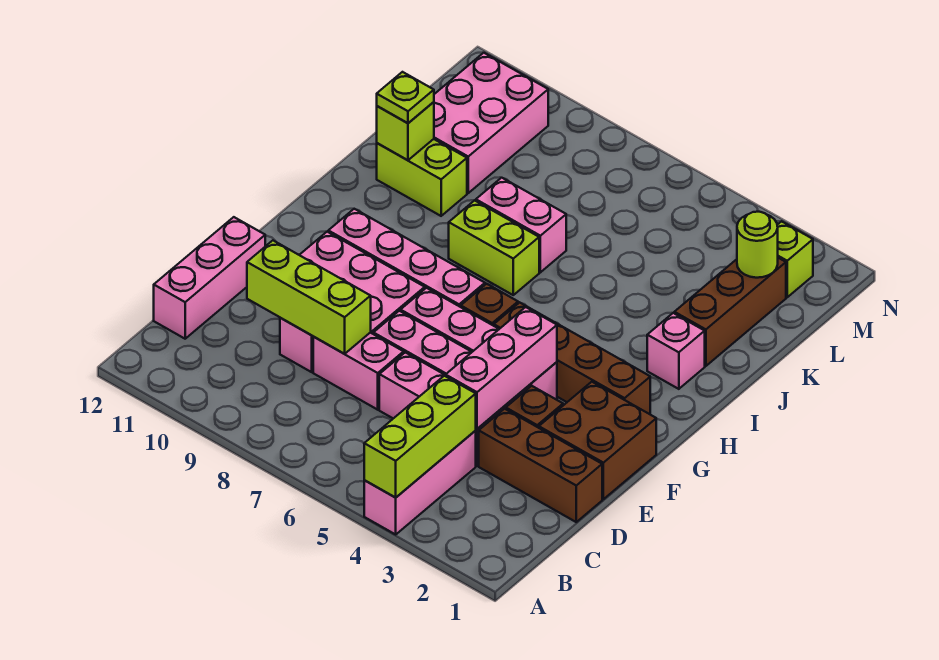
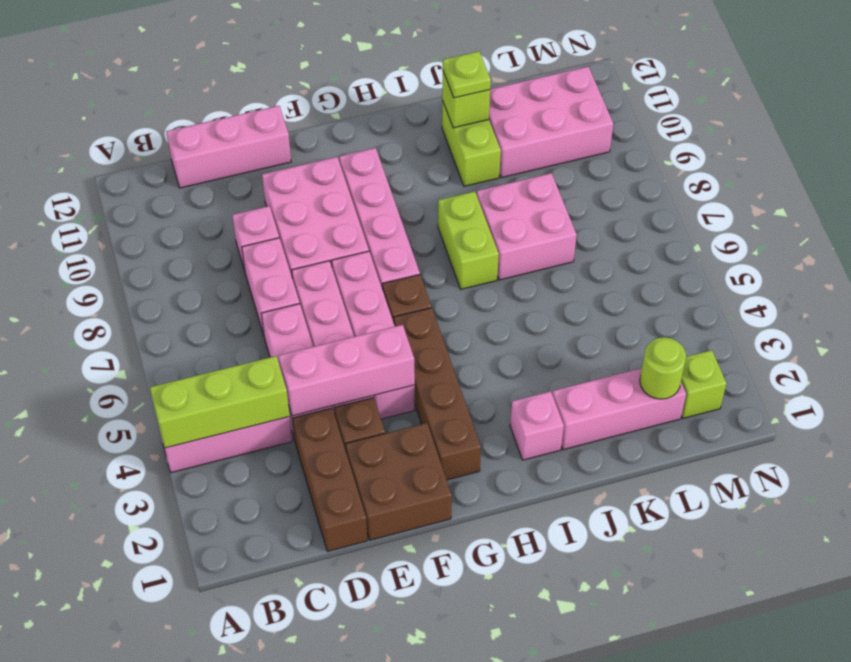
lime 1x3 brick [247,241,371,354] -> none
brown 1x3 brick [674,258,786,366] -> pink 1x3 brick [552,368,686,450]
pink 1x2 brick [476,178,566,272] -> pink 2x2 brick [477,173,577,280]

